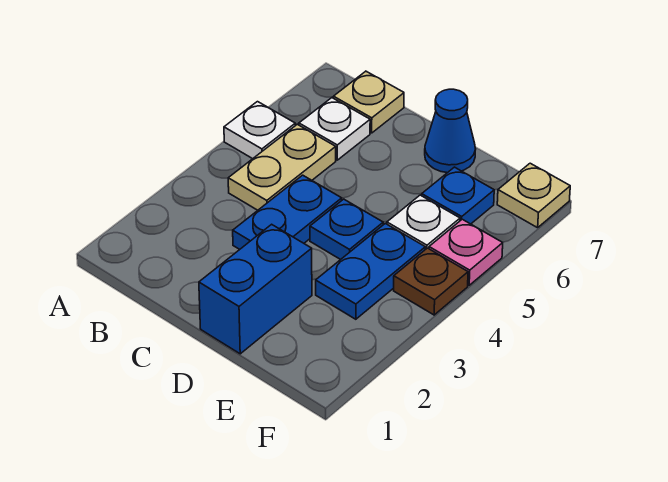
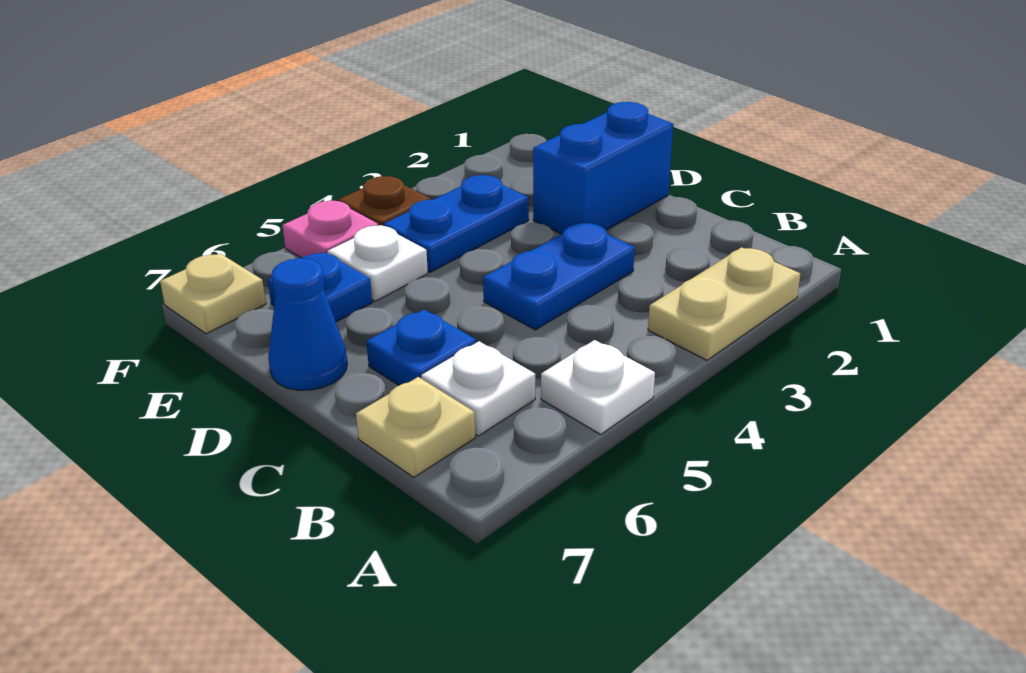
tan 1x2 plate [228,124,336,210] -> tan 1x2 plate moved to [648,247,800,360]
blue 1x1 plate [310,199,383,260] -> blue 1x1 plate moved to [366,310,476,385]

